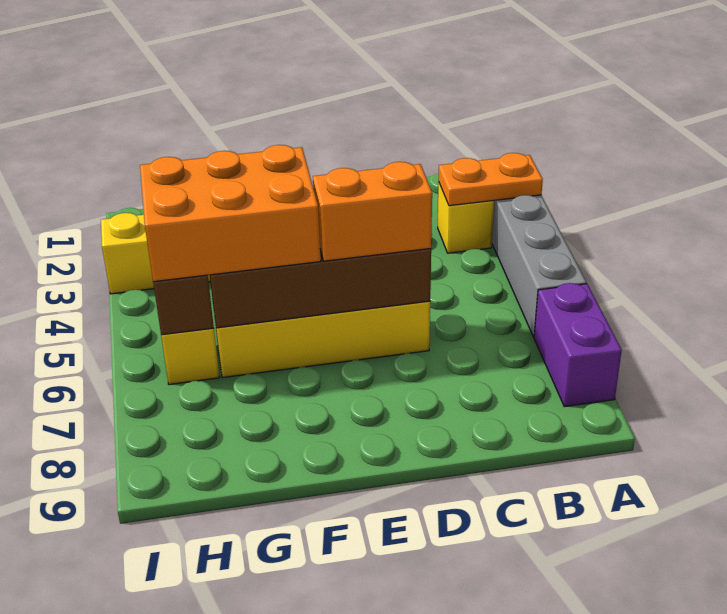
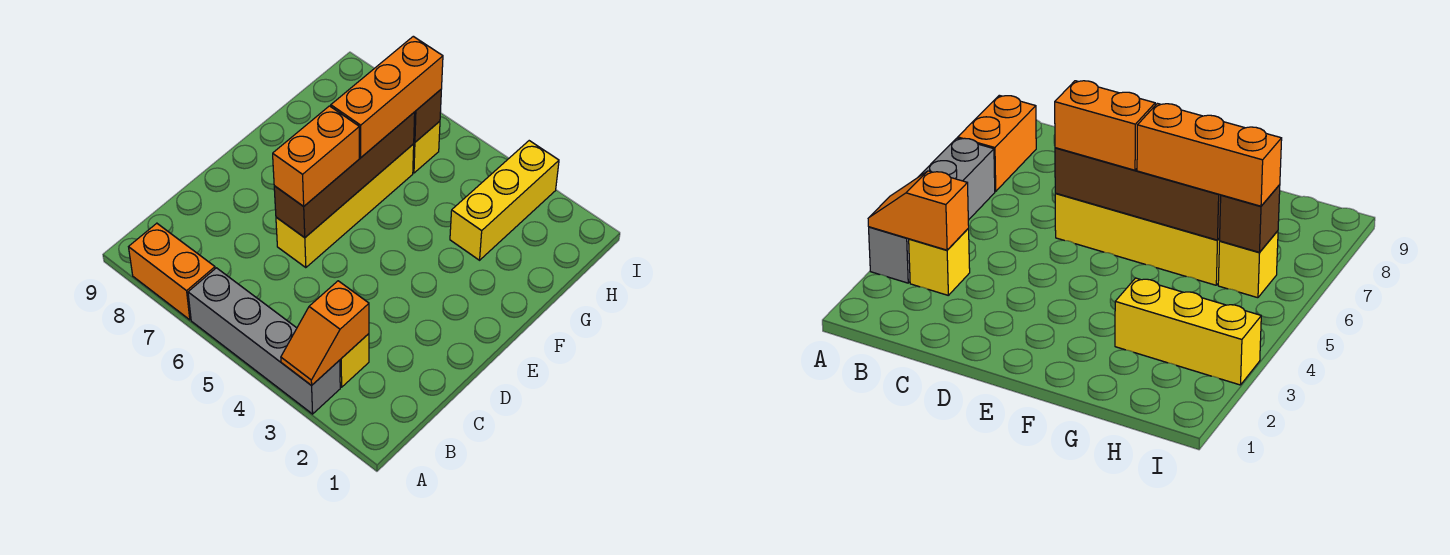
orange 1x2 plate [439,153,543,206] -> orange 1x2 slope [281,281,369,386]
purple 1x2 brick [534,283,622,407] -> orange 1x2 brick [129,223,215,320]
orange 2x3 brick [140,145,321,282] -> orange 1x3 brick [331,36,443,157]

